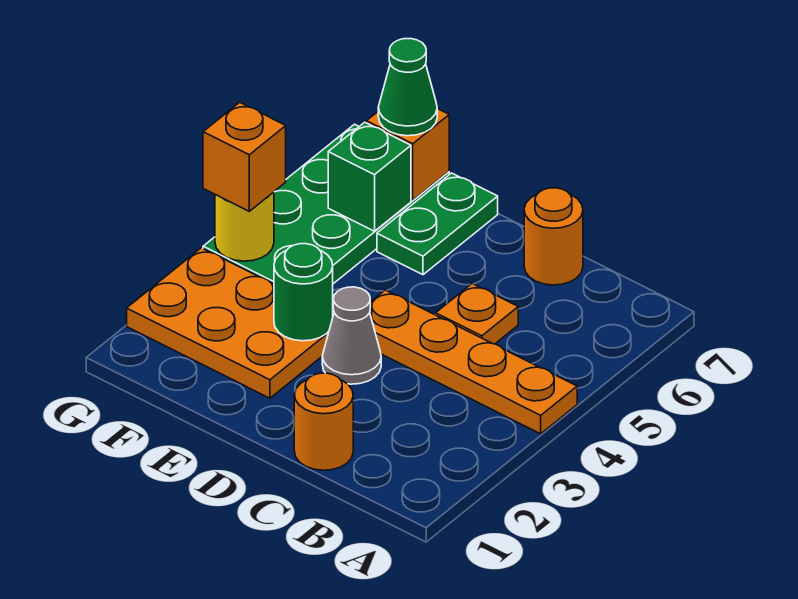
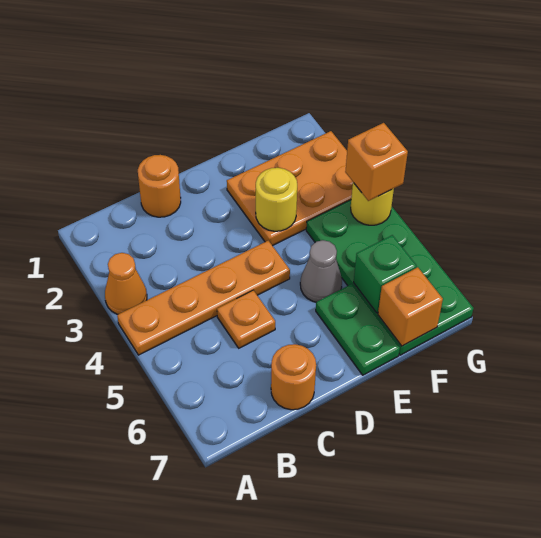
none -> orange 1x1 cone [105,253,147,314]
grey 1x1 cone [322,287,381,384] -> grey 1x1 cone moved to [300,240,342,302]
green 1x1 round brick [274,244,333,341] -> yellow 1x1 round brick [256,168,297,231]
green 1x1 cone [378,39,437,136] -> none

